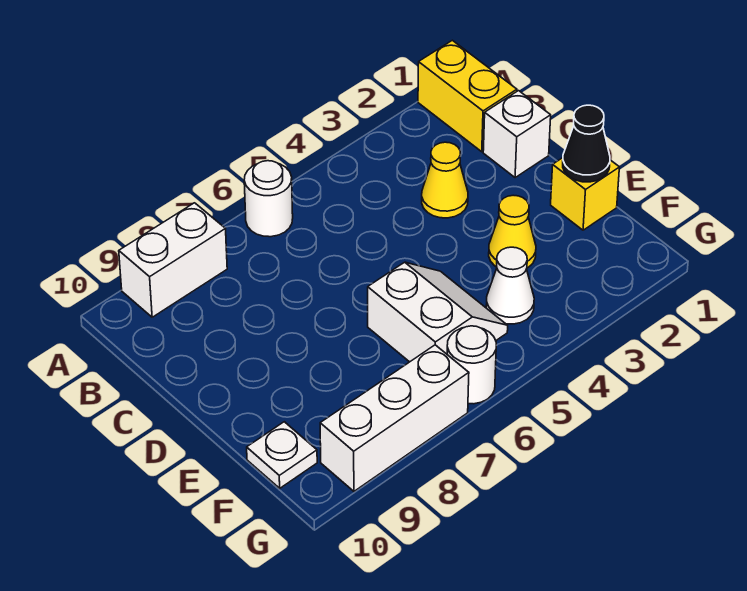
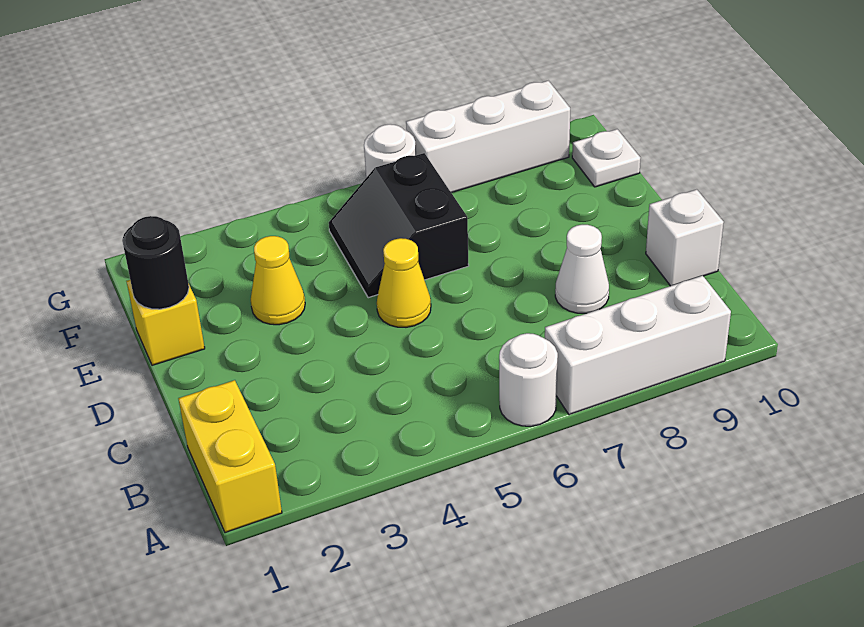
white 1x2 brick [119,203,227,317] -> white 1x3 brick [545,276,731,415]
white 1x1 brick [483,91,551,178] -> white 1x1 brick moved to [646,189,724,286]
yellow 1x1 cone [422,142,468,218] -> yellow 1x1 cone moved to [377,238,431,327]
black 1x1 cone [563,105,610,182] -> black 1x1 round brick [122,216,189,309]
white 2x2 slope [368,262,508,362] -> black 2x2 slope [329,153,469,298]
white 1x1 cone [486,247,534,324] -> white 1x1 cone moved to [555,225,609,313]

